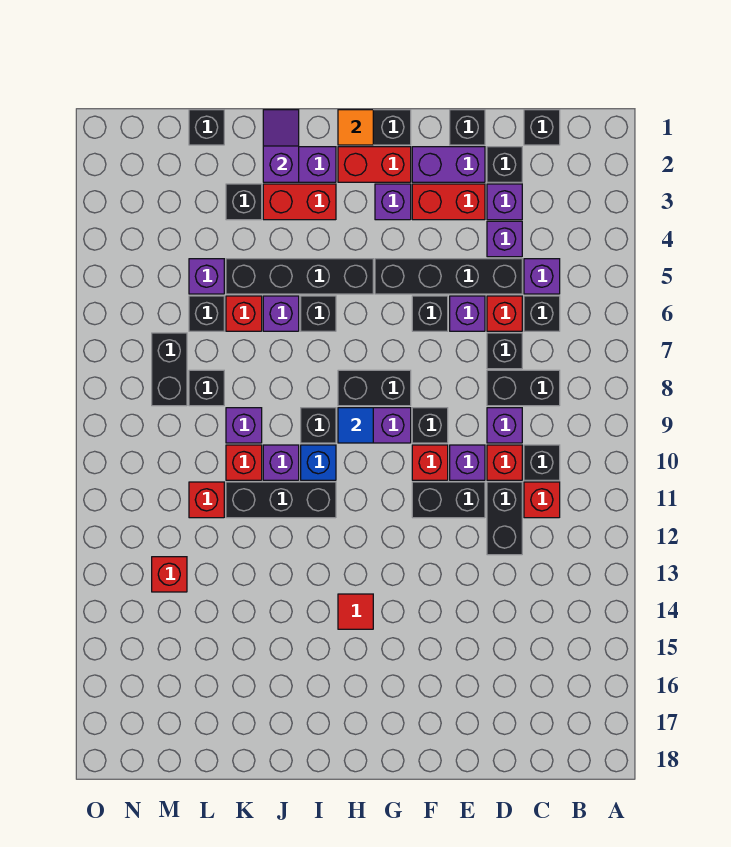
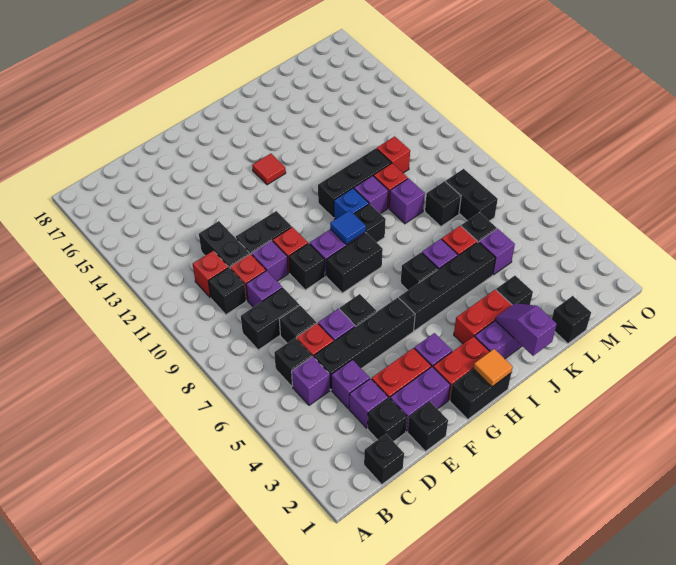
purple 1x2 slope [263,110,299,182] -> purple 1x2 slope turned to [495,303,557,356]
red 1x1 brick [152,557,187,592] -> none

